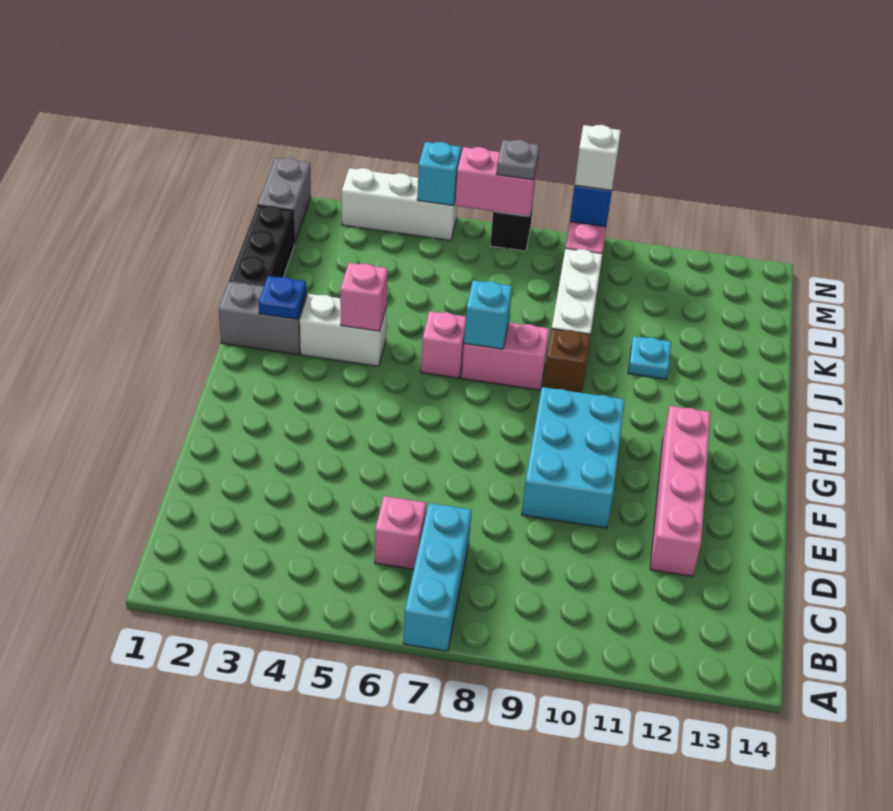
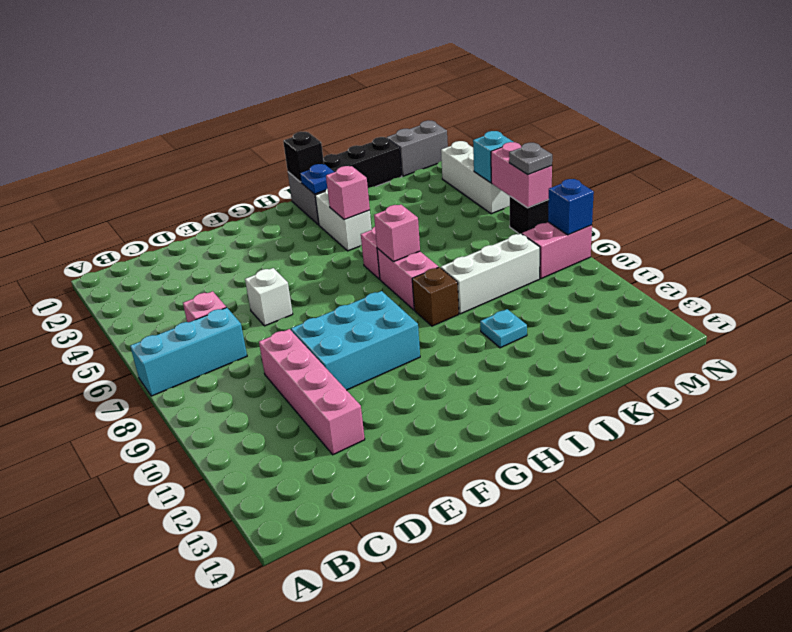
pink 1x4 brick [650,406,711,577] -> pink 1x4 brick turned to [259,329,365,455]
none -> black 1x1 brick [283,132,324,182]
cyan 1x1 brick [464,280,512,349] -> pink 1x1 brick [374,205,420,262]
white 1x1 brick [575,125,621,190] -> white 1x1 brick moved to [245,268,293,326]

